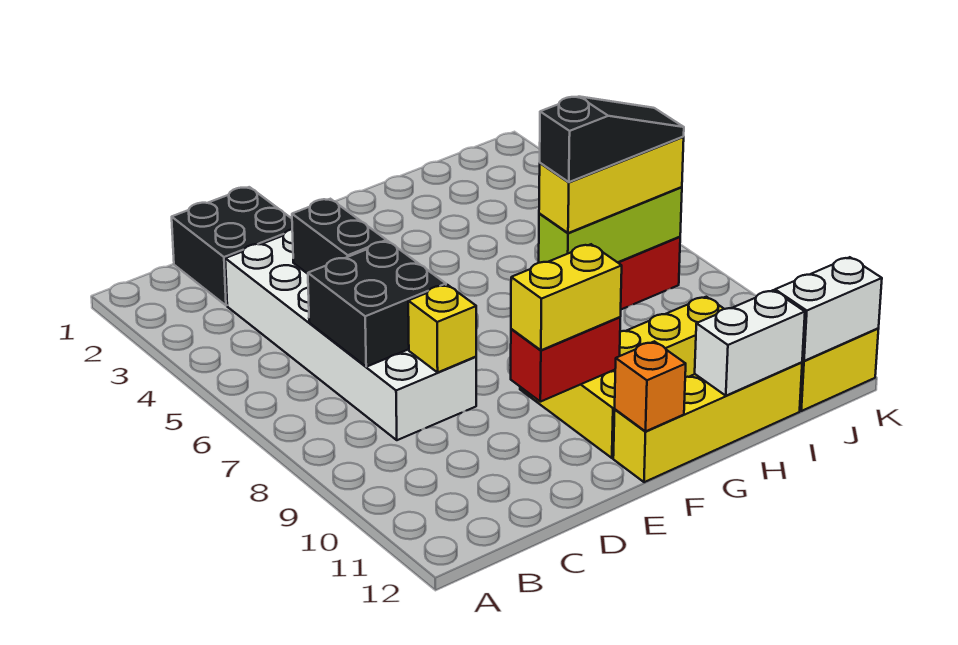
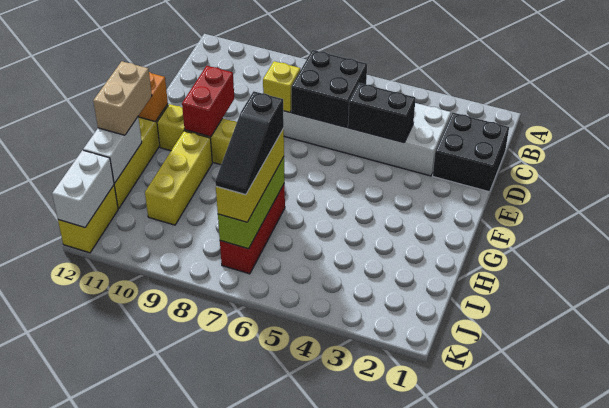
yellow 1x2 brick [511,244,622,350] -> none
none -> tan 1x2 brick [93,61,152,135]

